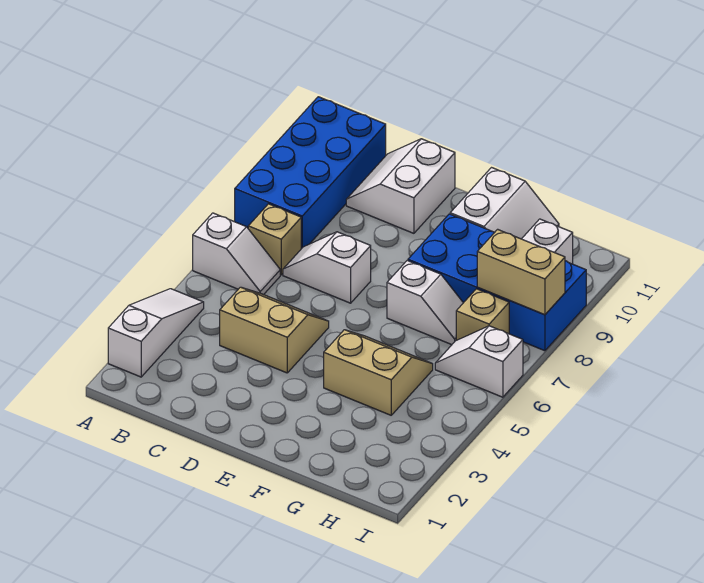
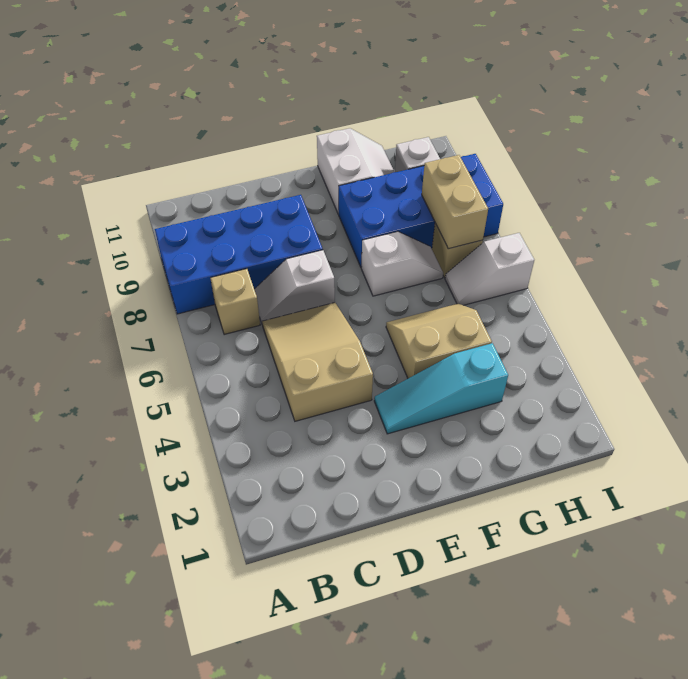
white 1x3 slope [108,289,204,377] -> none
white 1x2 slope [193,213,280,295] -> none
blue 2x4 brick [235,97,386,249] -> blue 2x4 brick turned to [155,195,323,314]
tan 2x2 slope [220,287,329,373] -> tan 2x3 slope [262,303,373,421]
white 2x2 slope [346,139,455,233] -> none
none -> cyan 1x3 slope [374,343,508,434]
tan 1x2 brick [477,229,565,315] -> tan 1x2 brick turned to [422,155,488,249]

